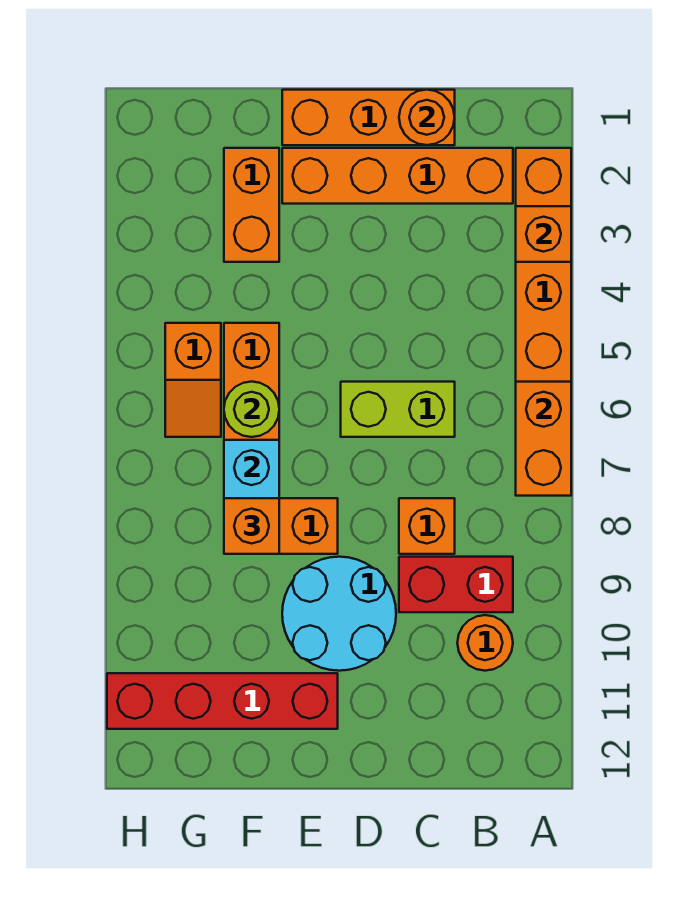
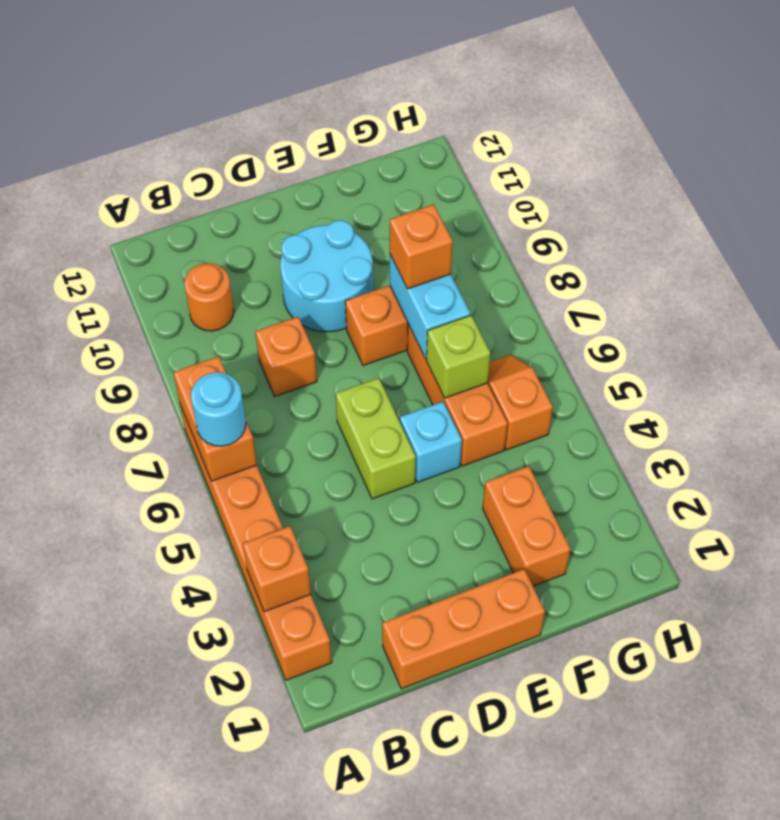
none -> cyan 1x1 round brick [191,372,246,446]
orange 1x4 brick [282,148,513,204] -> none
red 1x2 brick [399,557,513,612] -> none
orange 1x1 round brick [399,90,455,145] -> none
lime 1x2 brick [341,382,455,437] -> lime 1x2 brick turned to [336,378,416,499]
none -> cyan 1x1 brick [400,402,462,482]
red 1x4 brick [107,673,338,729] -> none
lime 1x1 round brick [224,382,279,437] -> lime 1x1 brick [426,315,490,398]

